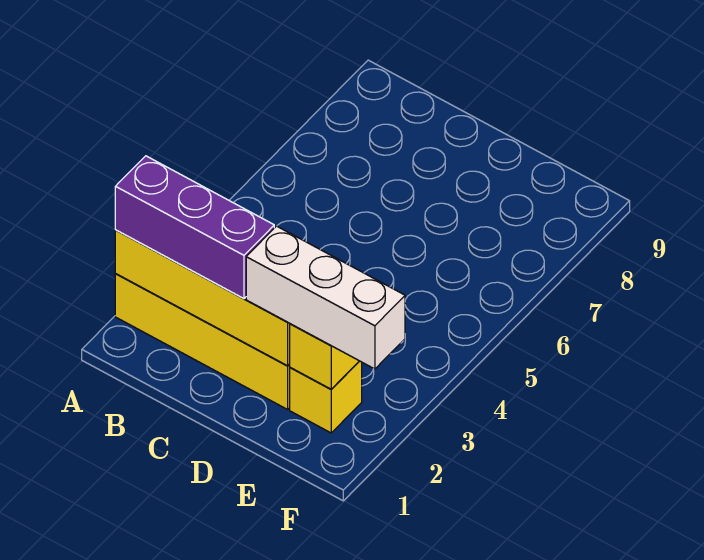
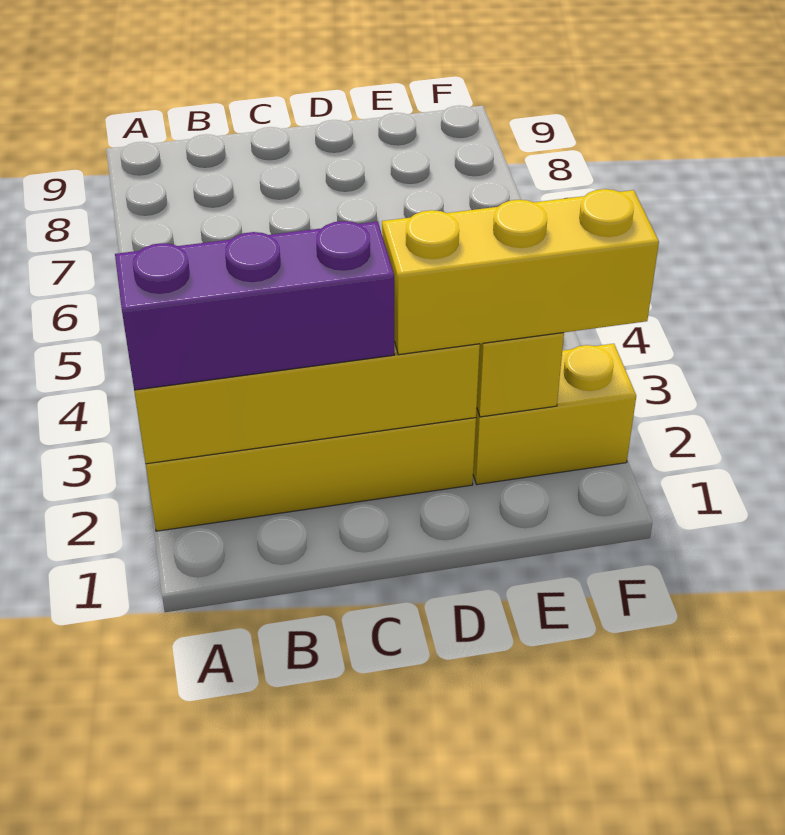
white 1x3 brick [246,226,405,369] -> yellow 1x3 brick [382,189,659,355]
yellow 1x1 brick [290,361,362,433] -> yellow 1x2 brick [473,344,636,484]

